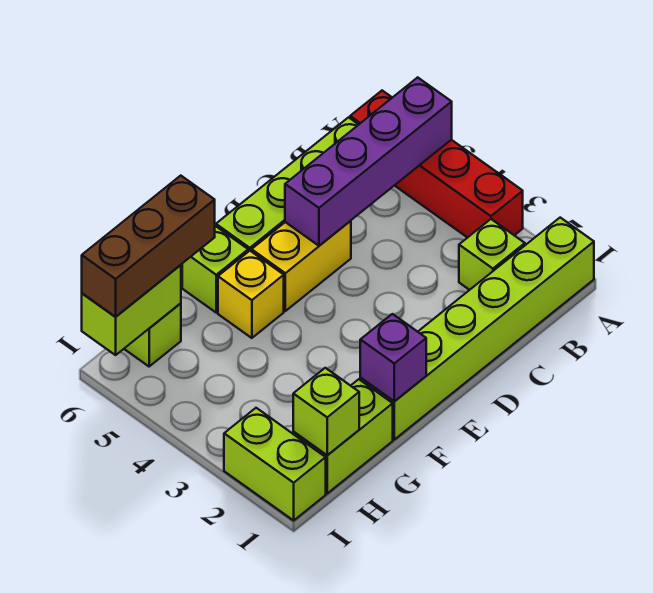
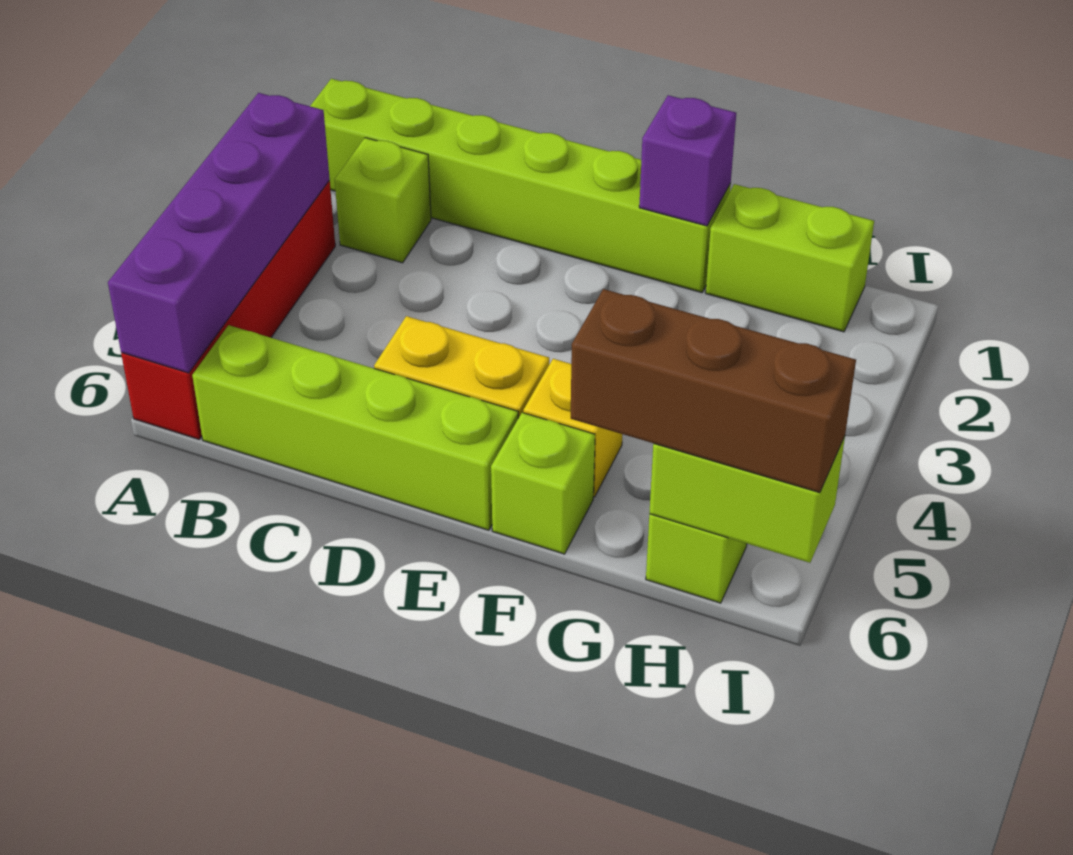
purple 1x4 brick [285,77,452,246] -> purple 1x4 brick turned to [108,93,330,373]
lime 1x1 brick [293,368,359,455] -> none
lime 1x2 brick [224,408,326,520] -> none

